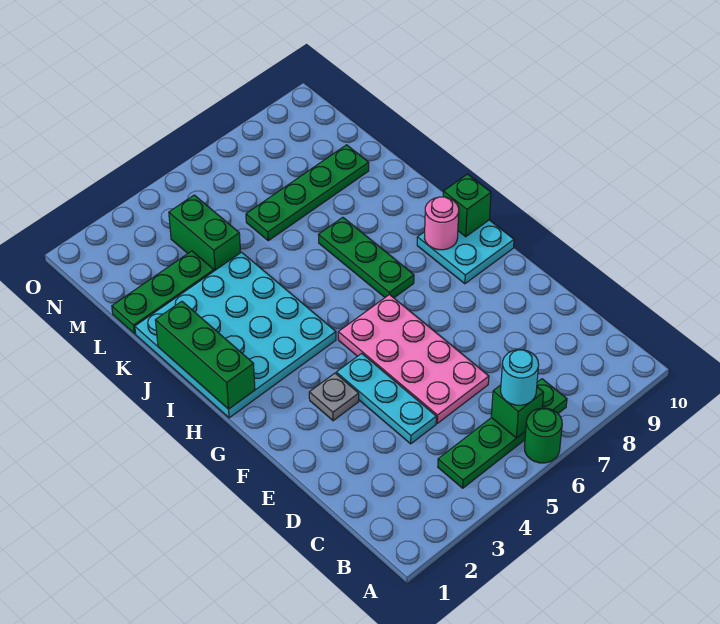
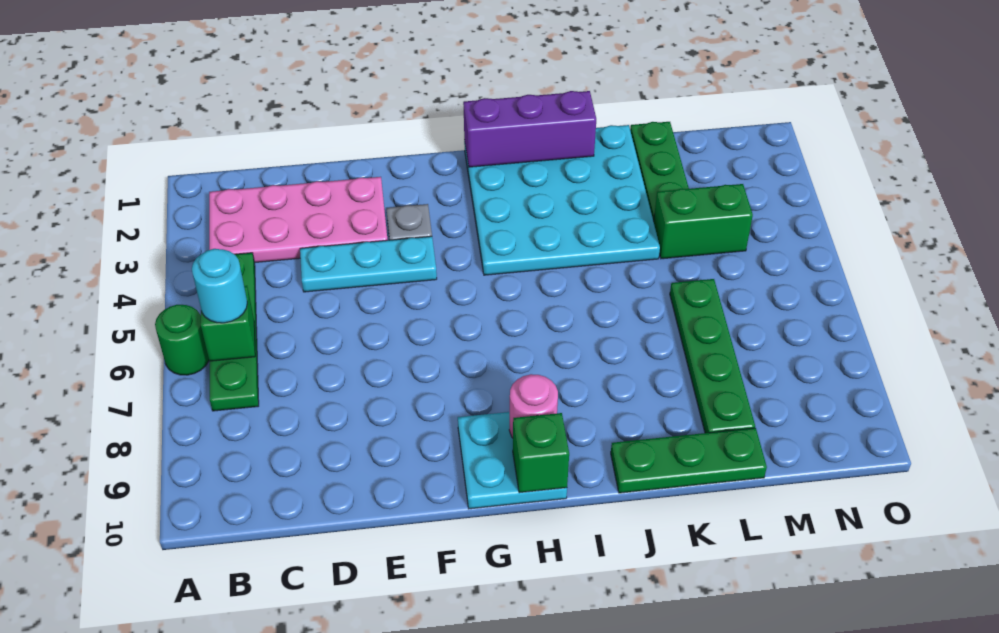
pink 2x4 plate [338,294,489,423] -> pink 2x4 plate moved to [209,177,388,263]
green 1x3 brick [155,301,255,409] -> purple 1x3 brick [463,91,596,167]
green 1x3 plate [319,217,414,298] -> green 1x3 plate moved to [611,428,767,493]

